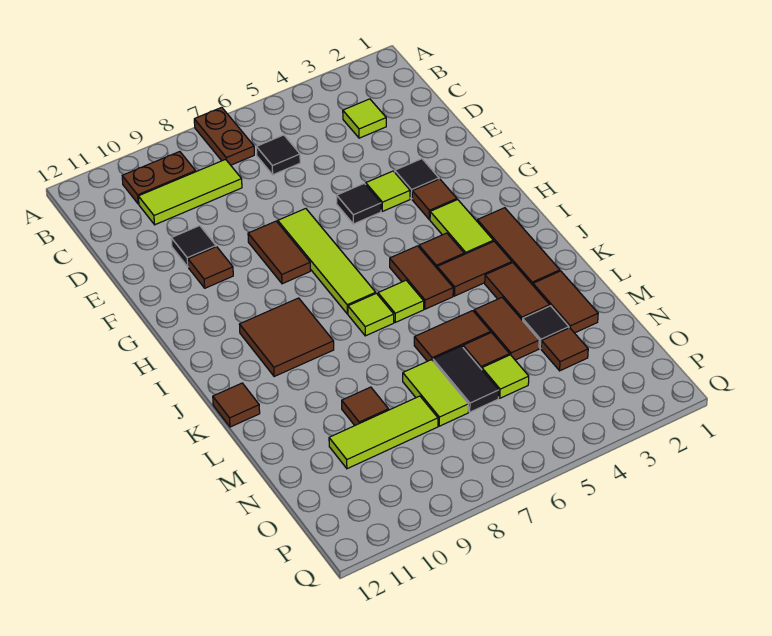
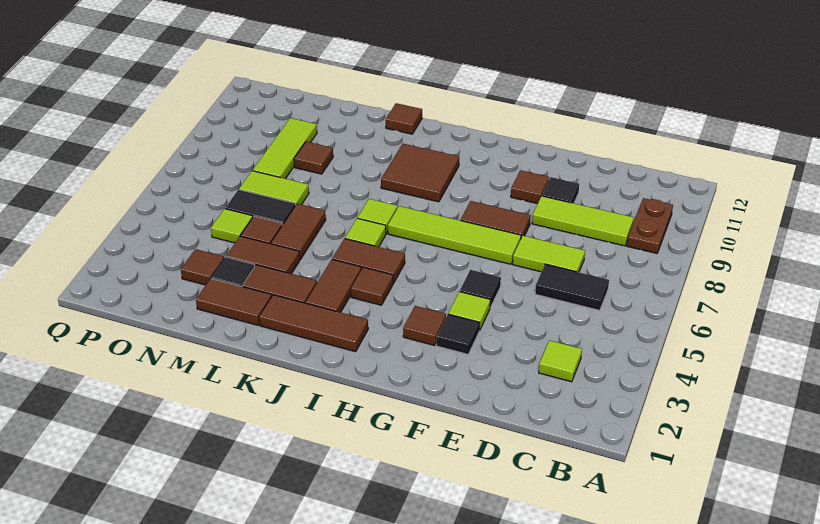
brown 1x2 plate [194,107,254,165] -> none
black 1x1 tile [256,135,300,175] -> black 1x2 tile [535,264,609,310]
lime 1x3 tile [138,159,242,225] -> lime 1x3 tile turned to [532,196,634,246]
lime 1x2 tile [430,200,493,254] -> lime 1x2 tile moved to [513,236,585,272]

